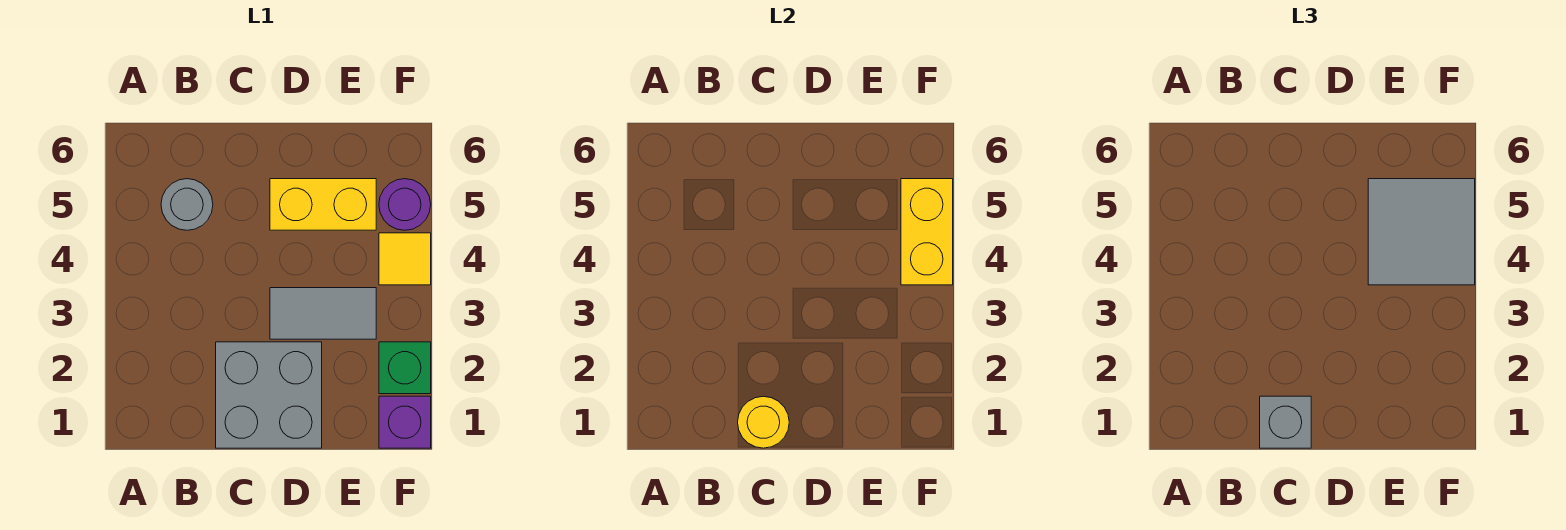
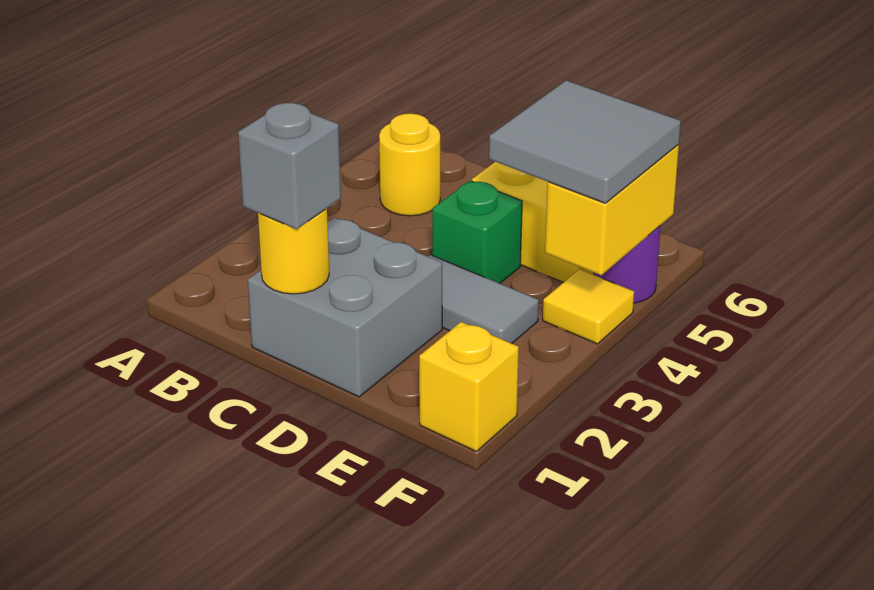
grey 1x1 round brick [161,179,213,230] -> yellow 1x1 round brick [379,114,440,216]
purple 1x1 brick [379,396,431,448] -> yellow 1x1 brick [419,322,519,452]
green 1x1 brick [379,342,431,394] -> green 1x1 brick moved to [432,181,522,283]

